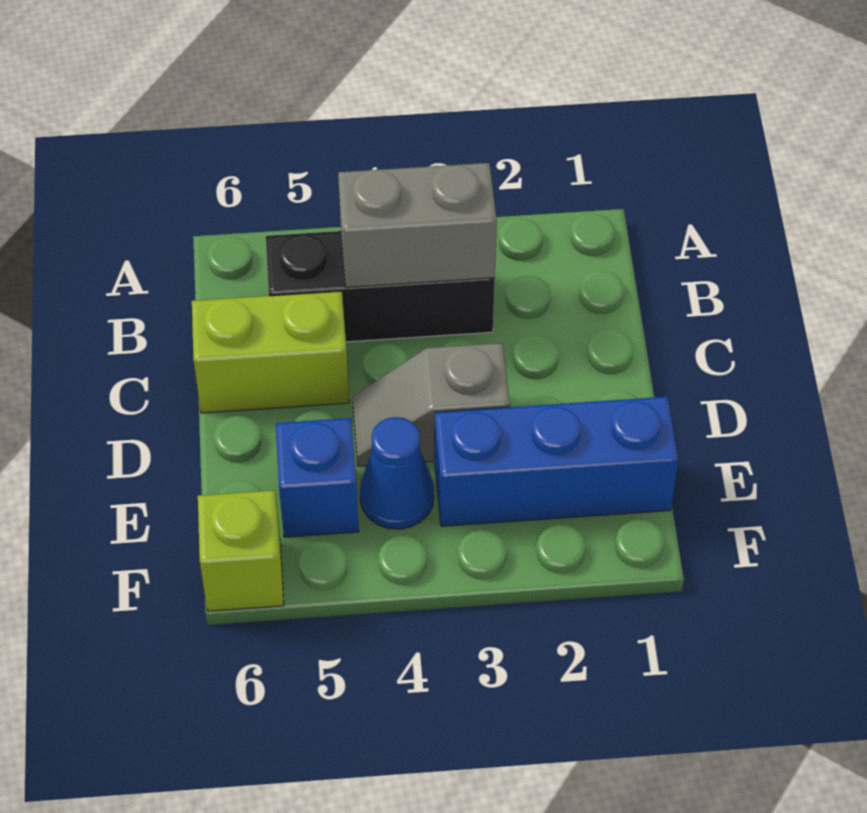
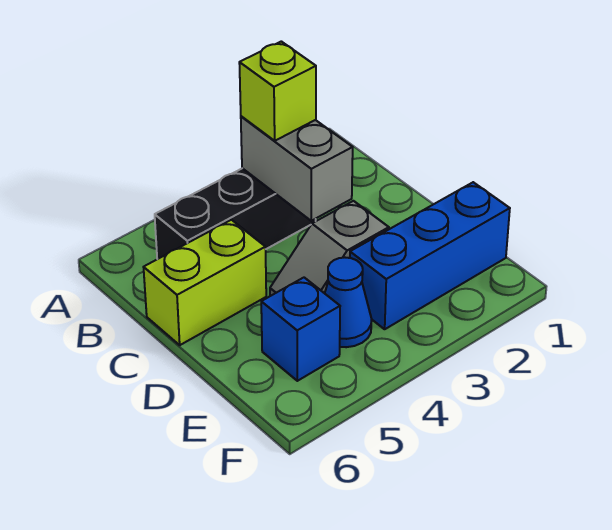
grey 1x2 brick [338,163,497,287] -> grey 1x2 brick turned to [241,116,353,221]
lime 1x1 brick [198,490,284,611] -> lime 1x1 brick moved to [239,41,316,141]

